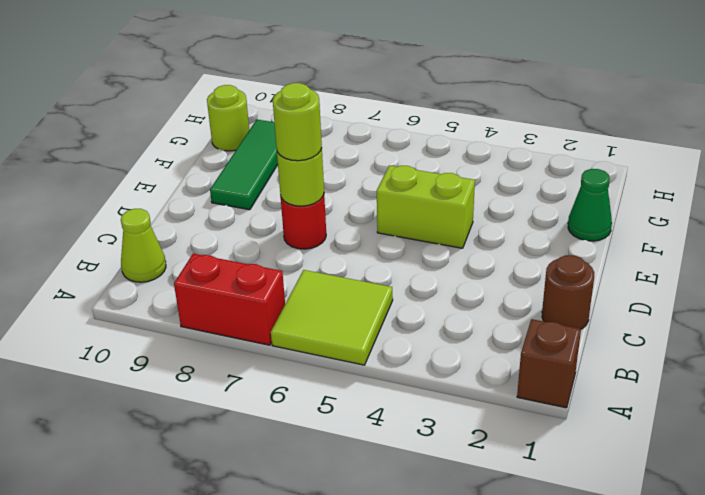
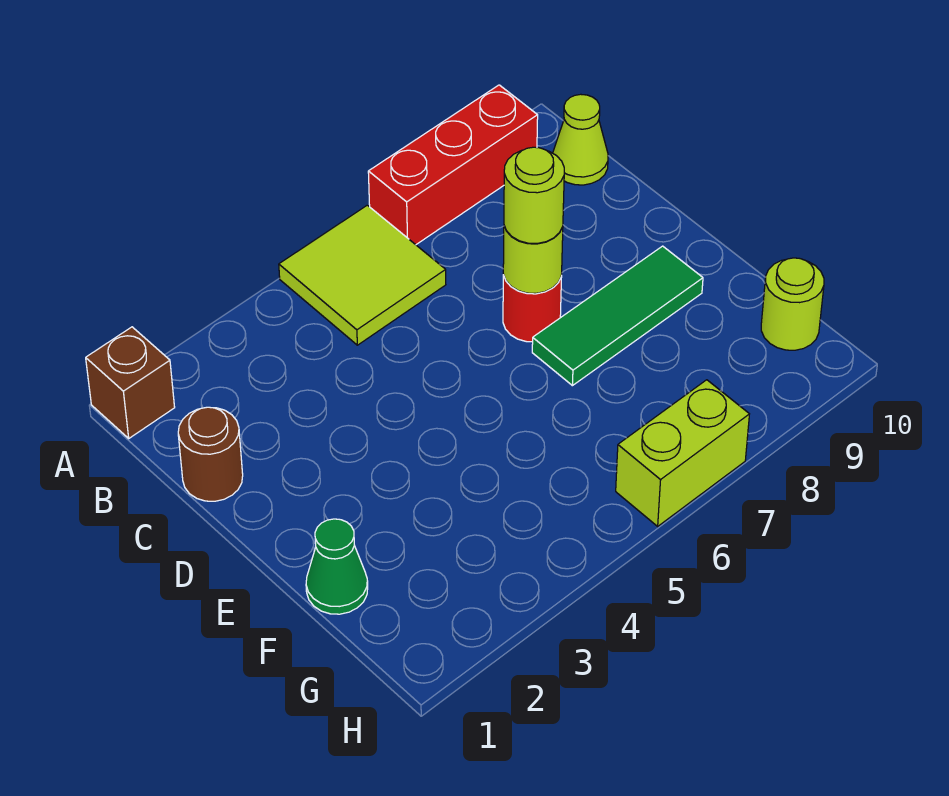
red 1x2 brick [174,254,285,345] -> red 1x3 brick [368,85,538,245]
lime 1x2 brick [377,166,475,248] -> lime 1x2 brick moved to [616,380,749,526]
green 1x3 tile [210,120,278,210] -> green 1x3 tile turned to [532,246,703,386]

